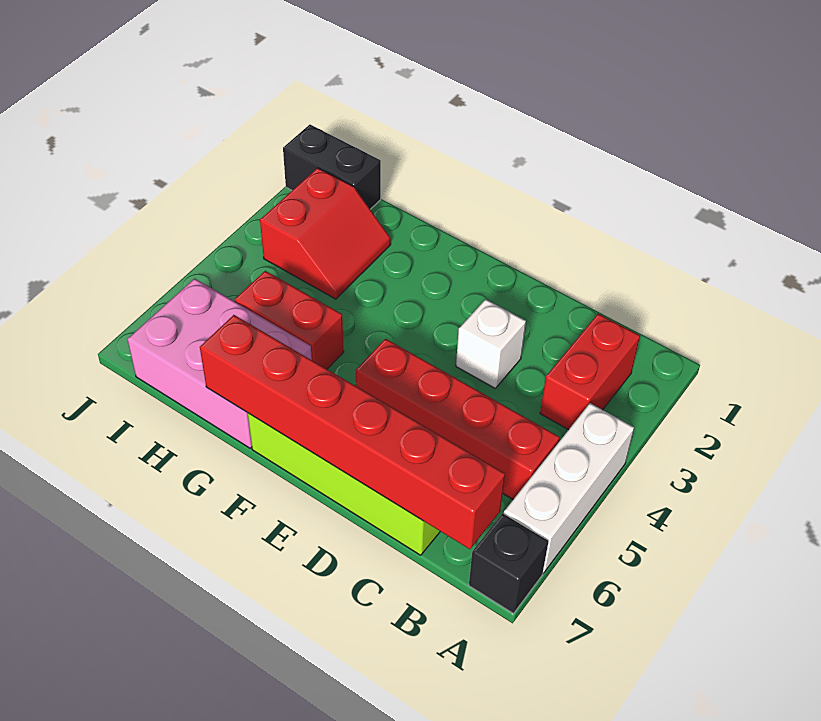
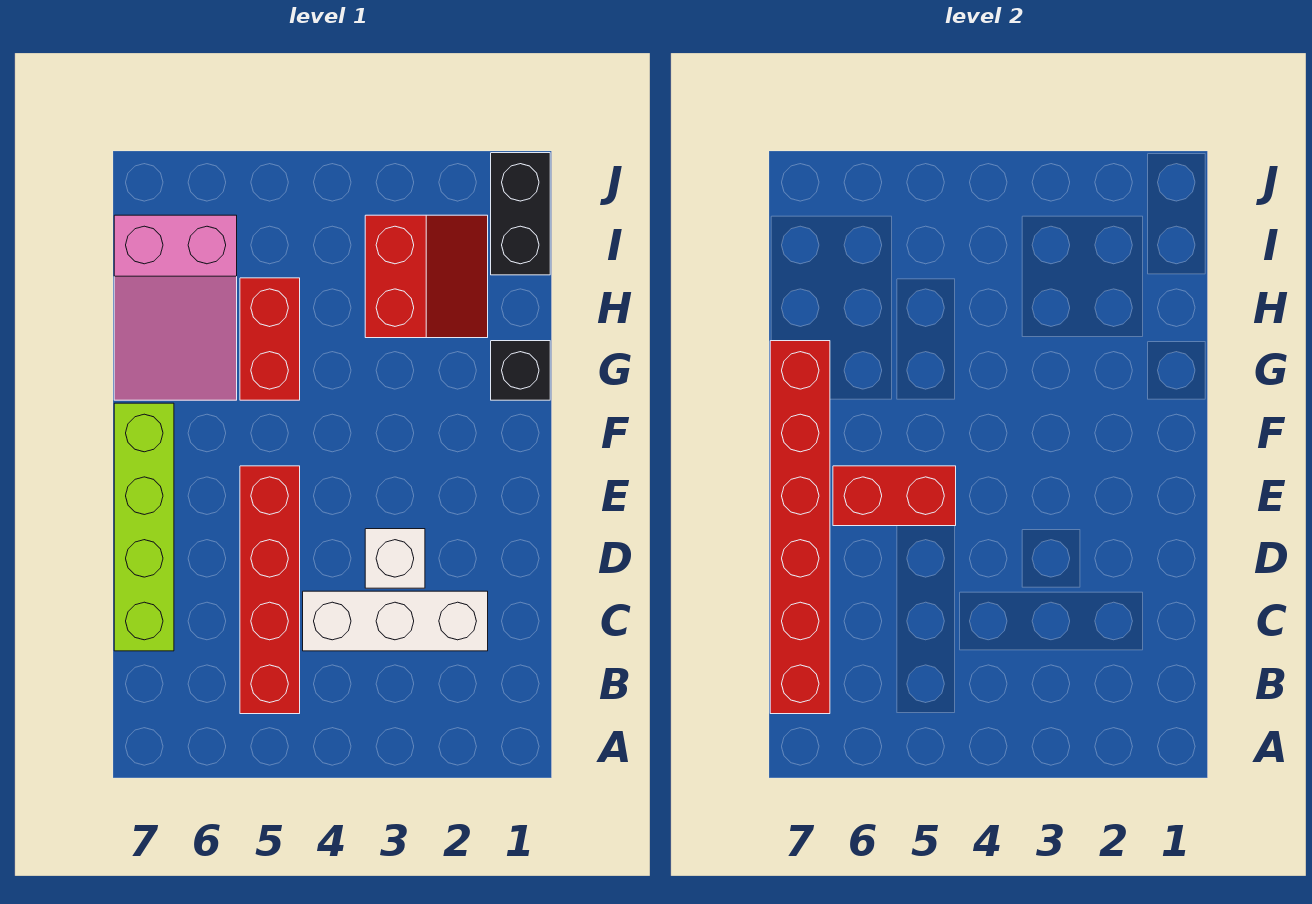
white 1x3 brick [504,403,634,573] -> white 1x3 brick moved to [303,591,488,651]
black 1x1 brick [469,513,548,614] -> black 1x1 brick moved to [491,341,550,400]
red 1x2 brick [540,314,640,430] -> red 1x2 brick moved to [833,466,956,526]
pink 2x3 brick [127,279,312,448] -> pink 2x3 slope [114,215,237,400]
red 2x2 slope [260,168,391,299] -> red 2x2 slope turned to [365,215,488,338]

